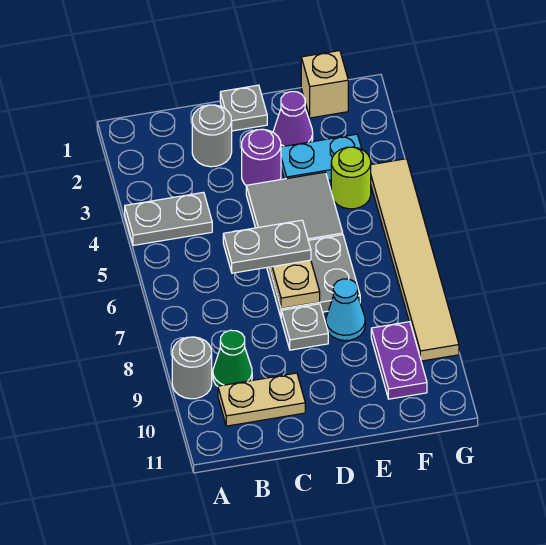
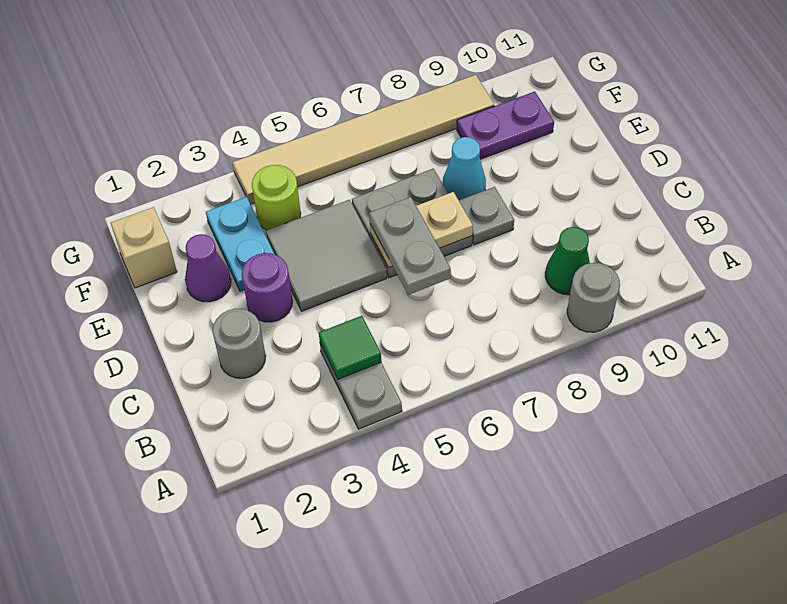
none -> green 1x1 tile [319,316,381,379]
tan 1x2 plate [218,373,305,426] -> none
grey 1x1 plate [220,85,267,131] -> none

